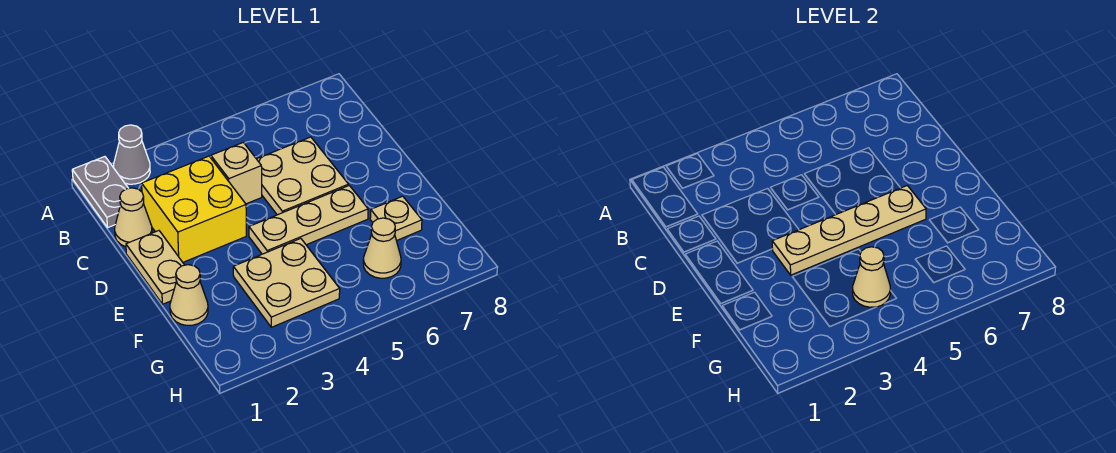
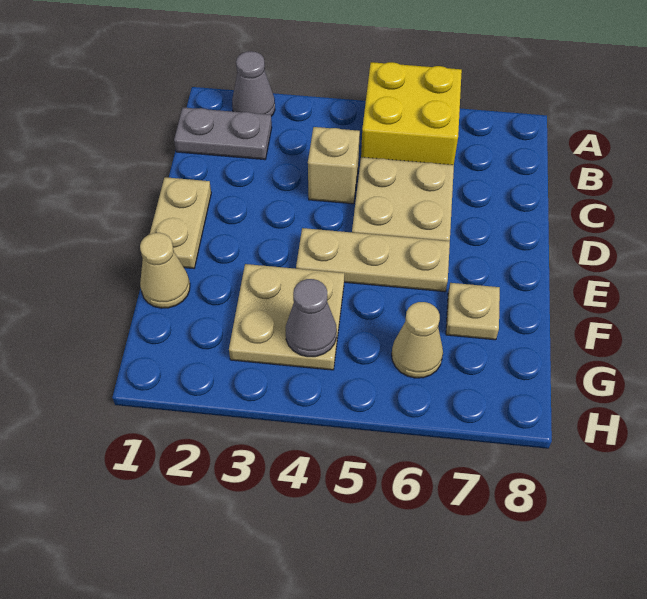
grey 1x2 plate [72,157,128,228] -> grey 1x2 plate turned to [174,107,272,160]
tan 1x1 cone [115,188,152,247] -> none
yellow 2x2 brick [142,156,246,262] -> yellow 2x2 brick moved to [361,62,462,165]
tan 1x4 plate [772,186,926,275] -> none
tan 1x1 cone [853,247,890,307] -> grey 1x1 cone [285,279,337,357]

